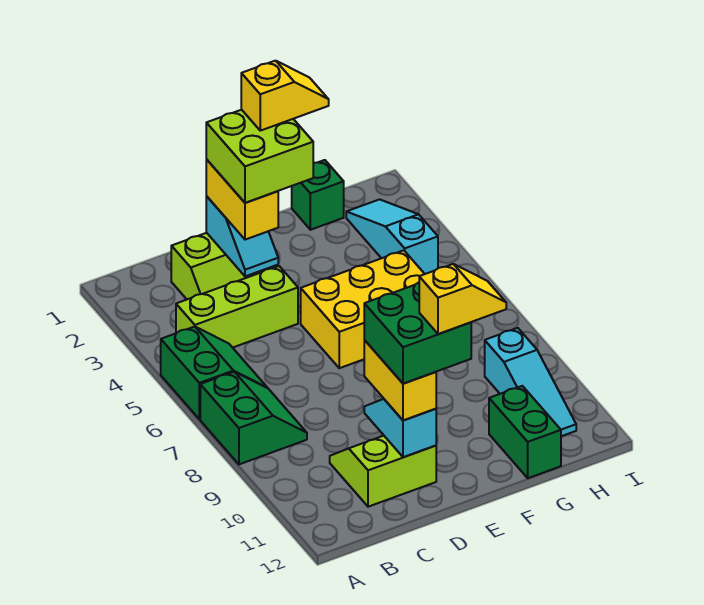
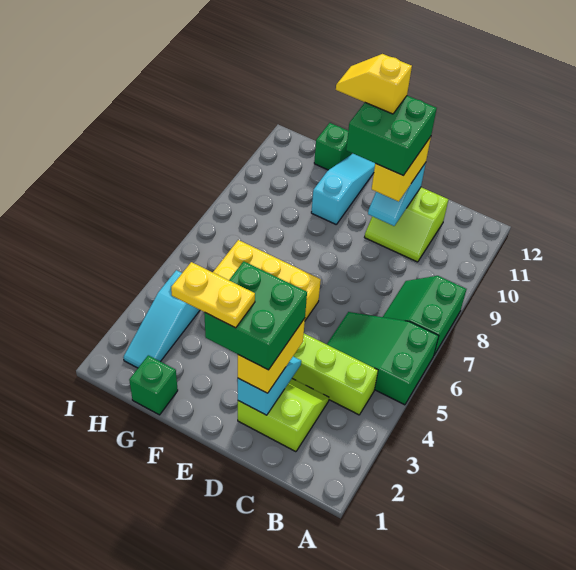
green 2x2 slope [161,327,267,419] -> green 2x3 slope [327,312,439,405]
lime 2x2 brick [206,110,313,203] -> green 2x2 brick [204,261,307,370]
yellow 1x2 slope [241,61,329,131] -> yellow 1x2 plate [171,262,255,328]
green 1x2 brick [489,386,561,478] -> green 1x1 brick [314,123,352,170]
cyan 1x3 slope [485,328,576,436] -> cyan 1x3 slope moved to [311,154,375,224]

